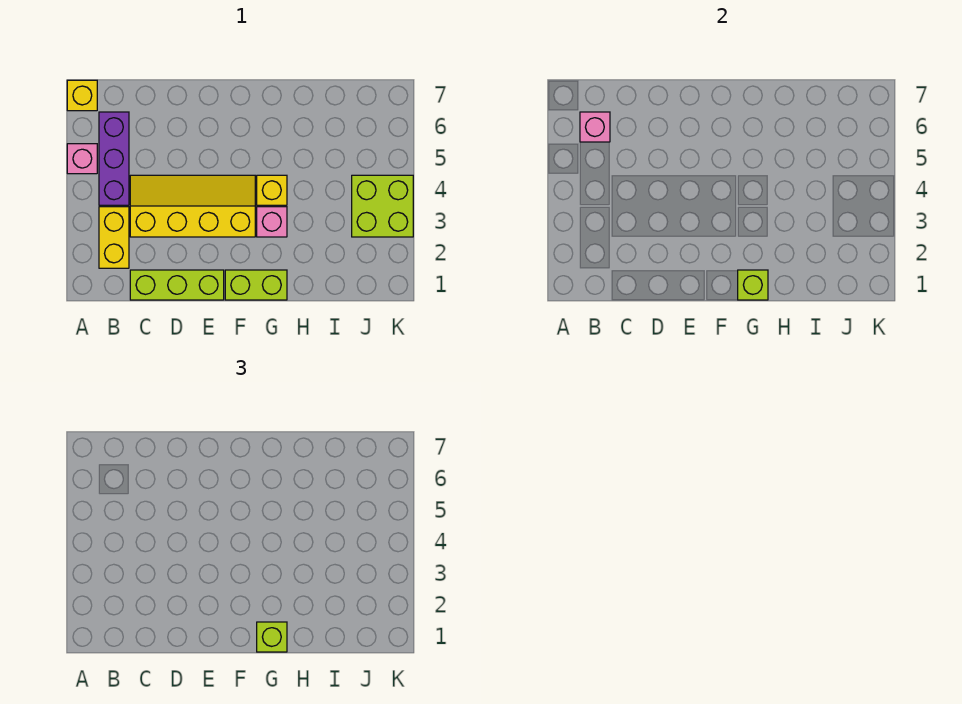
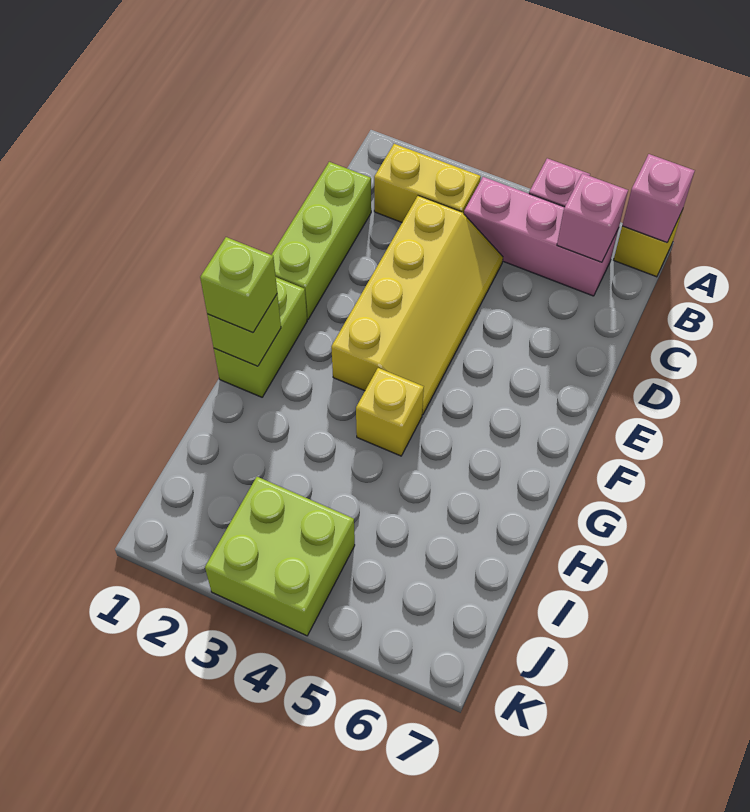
purple 1x3 brick [99,112,129,205] -> pink 1x3 brick [464,177,618,296]
pink 1x1 brick [257,207,287,237] -> pink 1x1 brick moved to [622,154,695,243]

